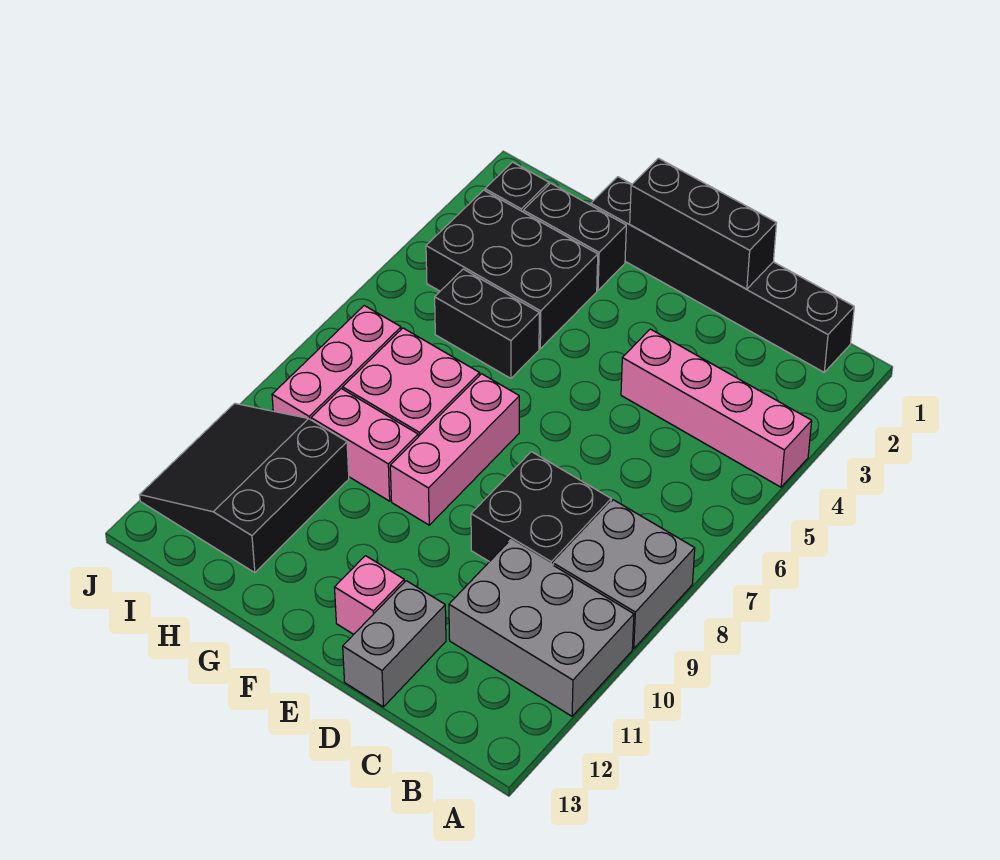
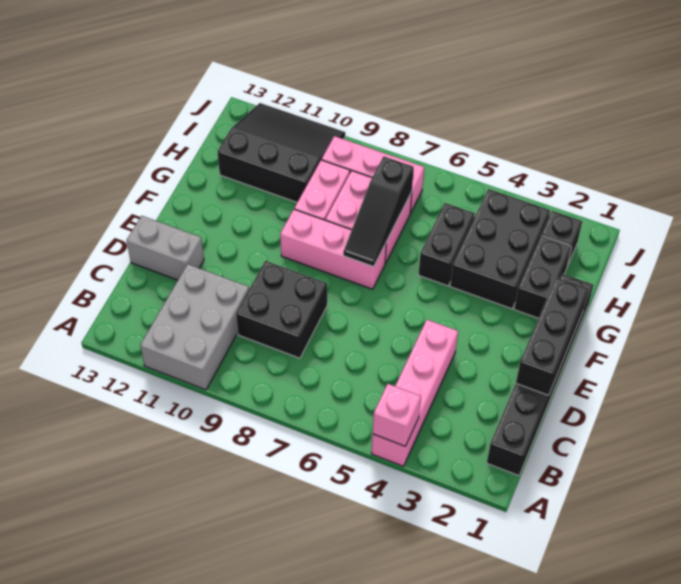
grey 2x2 brick [553,500,695,649] -> none
pink 1x1 brick [335,556,404,634] -> pink 1x1 brick moved to [373,384,421,446]
none -> black 1x3 slope [343,157,414,267]

